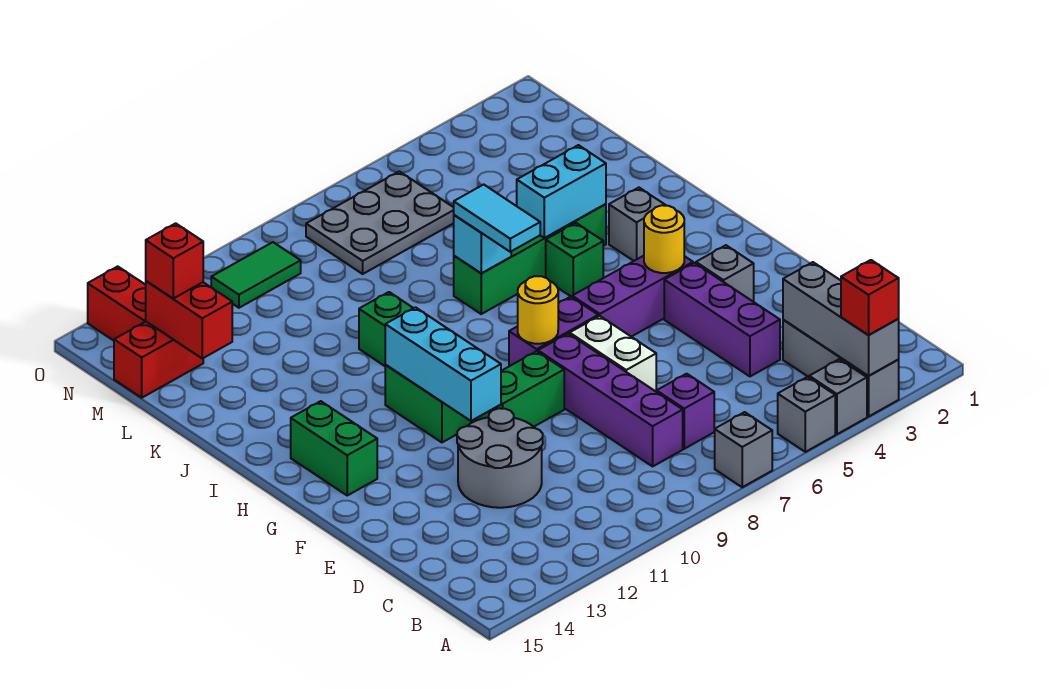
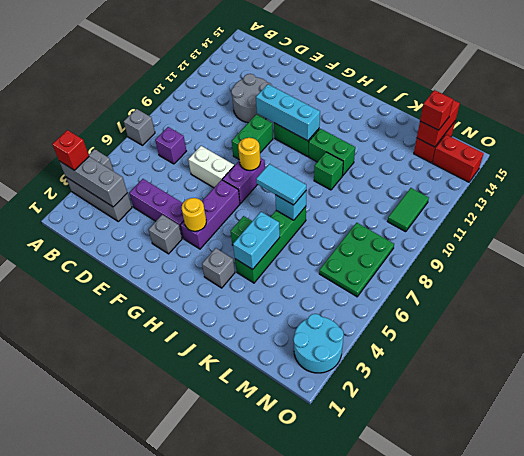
grey 1x1 brick [778,377,835,452] -> none
purple 1x4 brick [538,334,683,466] -> none
green 1x2 brick [291,401,377,495] -> green 1x2 brick moved to [309,129,355,176]
red 1x2 brick [146,281,232,358] -> red 1x2 brick turned to [417,100,460,147]
grey 2x3 plate [306,171,454,274] -> green 2x3 plate [319,223,394,297]
none -> cyan 2x2 round brick [293,314,344,373]

